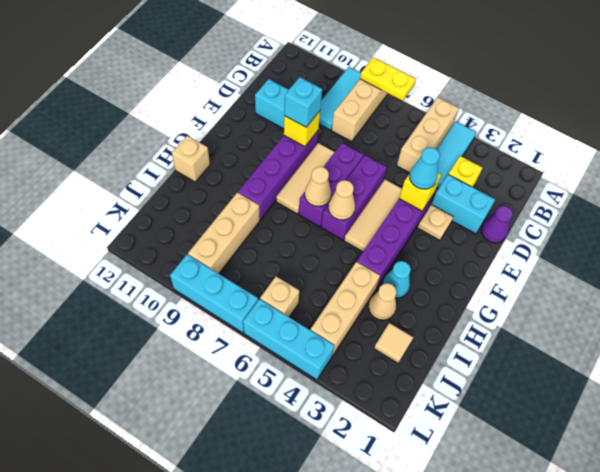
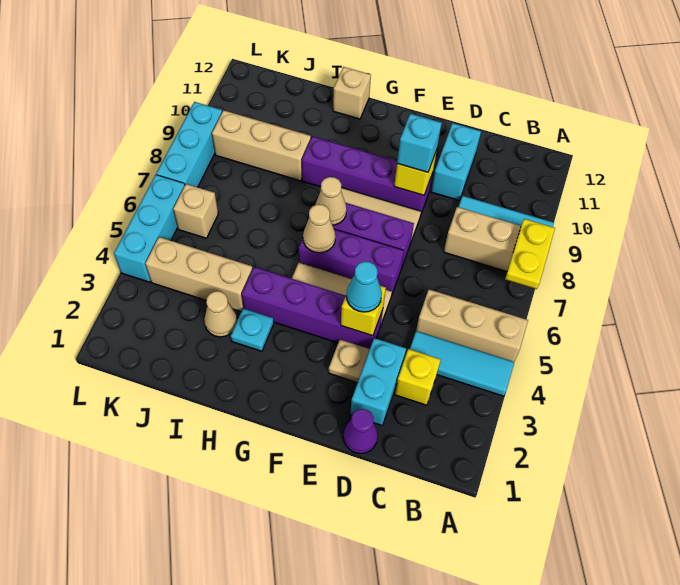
cyan 1x1 cone [383,261,411,298] -> cyan 1x1 plate [231,308,274,351]
tan 1x1 tile [374,323,413,363] -> none

